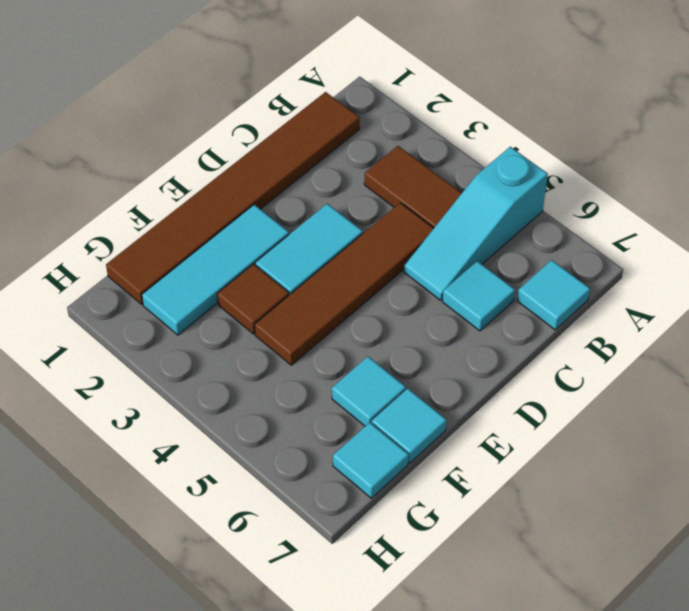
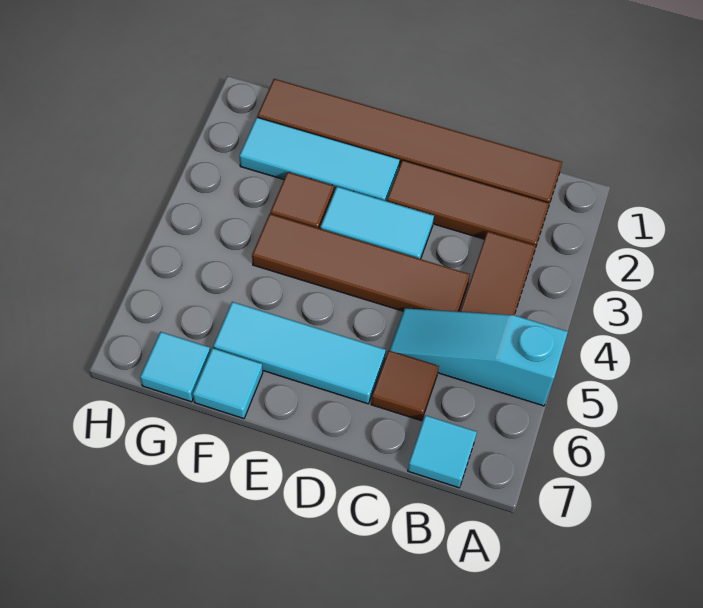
none -> brown 1x3 tile [387,160,549,246]
cyan 1x1 tile [443,261,515,331] -> brown 1x1 tile [371,350,439,421]
cyan 1x1 tile [332,357,406,426] -> cyan 1x3 tile [213,302,386,404]

